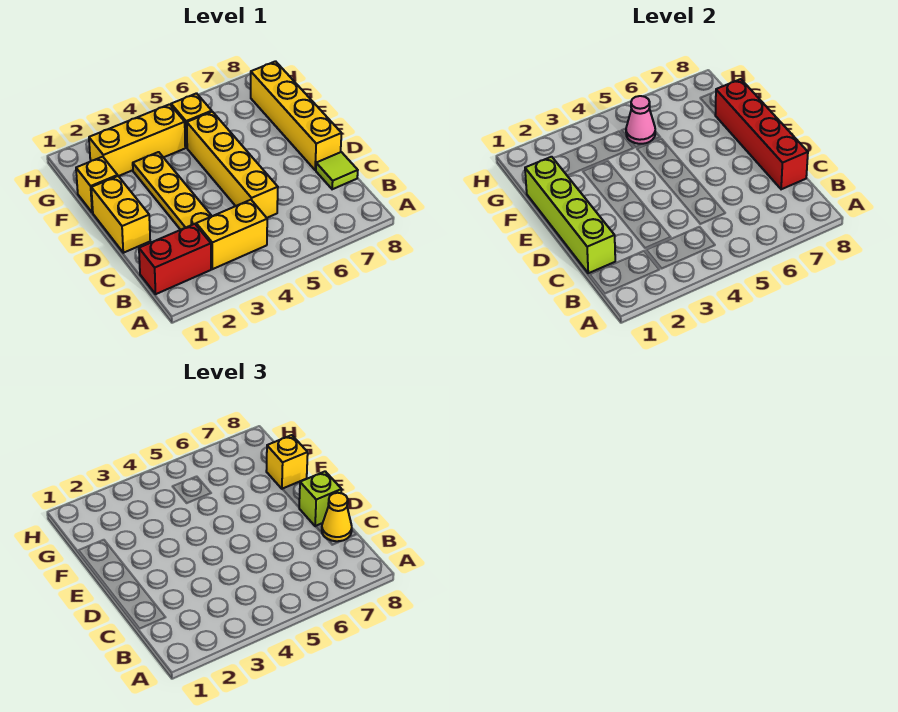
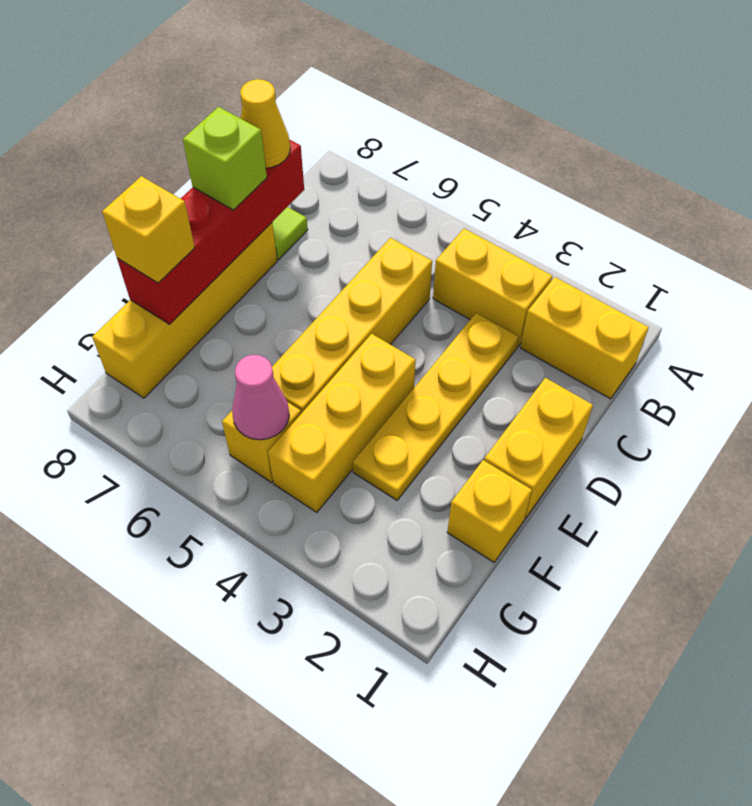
red 1x2 brick [139,224,211,294] -> yellow 1x2 brick [520,277,649,399]
lime 1x4 brick [525,157,615,273] -> none
yellow 1x3 brick [89,104,185,176] -> yellow 1x3 brick turned to [268,334,416,512]

